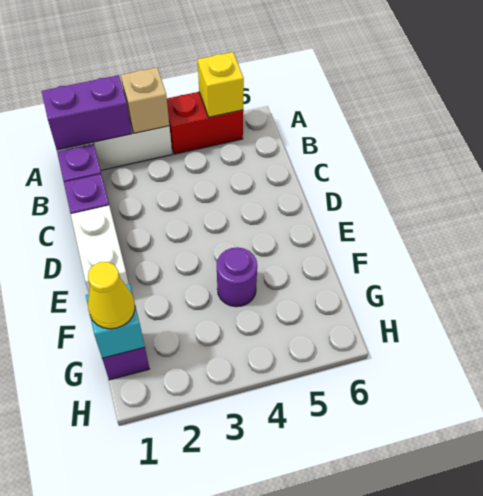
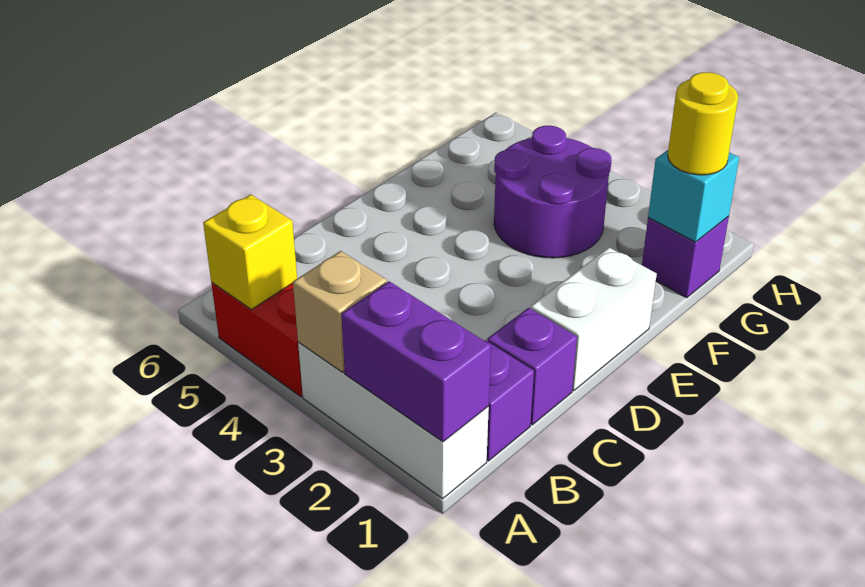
purple 1x1 round brick [217,247,257,307] -> purple 2x2 round brick [494,126,612,258]
yellow 1x1 cone [88,262,135,329] -> yellow 1x1 round brick [668,72,738,175]

